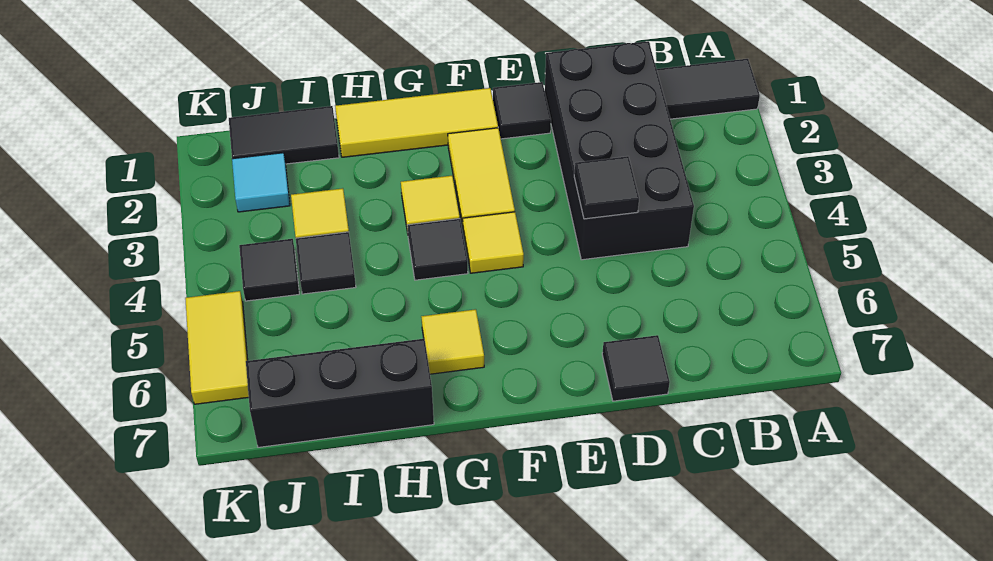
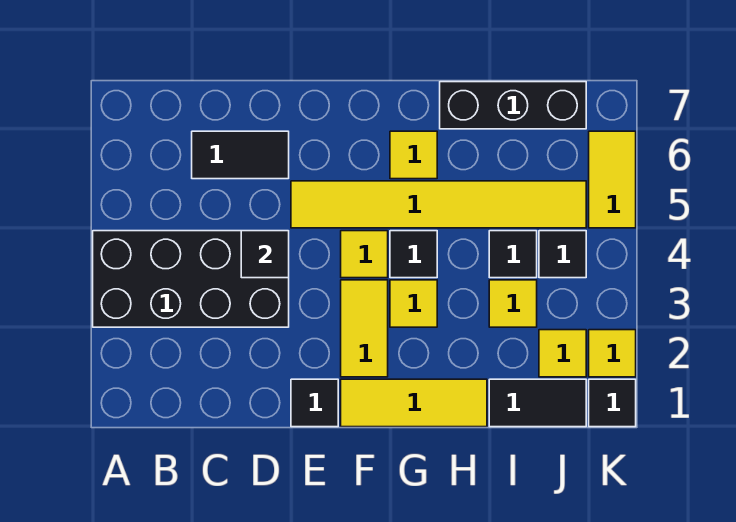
black 1x2 tile [657,59,760,119] -> black 1x2 tile moved to [192,131,289,179]
black 2x4 brick [545,41,694,260] -> black 2x4 brick turned to [93,231,289,327]
black 1x1 tile [602,335,670,401] -> black 1x1 tile moved to [589,379,636,427]
none -> yellow 1x6 tile [291,181,586,228]
cyan 1x1 tile [232,153,290,212] -> yellow 1x1 tile [539,330,586,377]
none -> yellow 1x1 tile [589,330,636,377]

